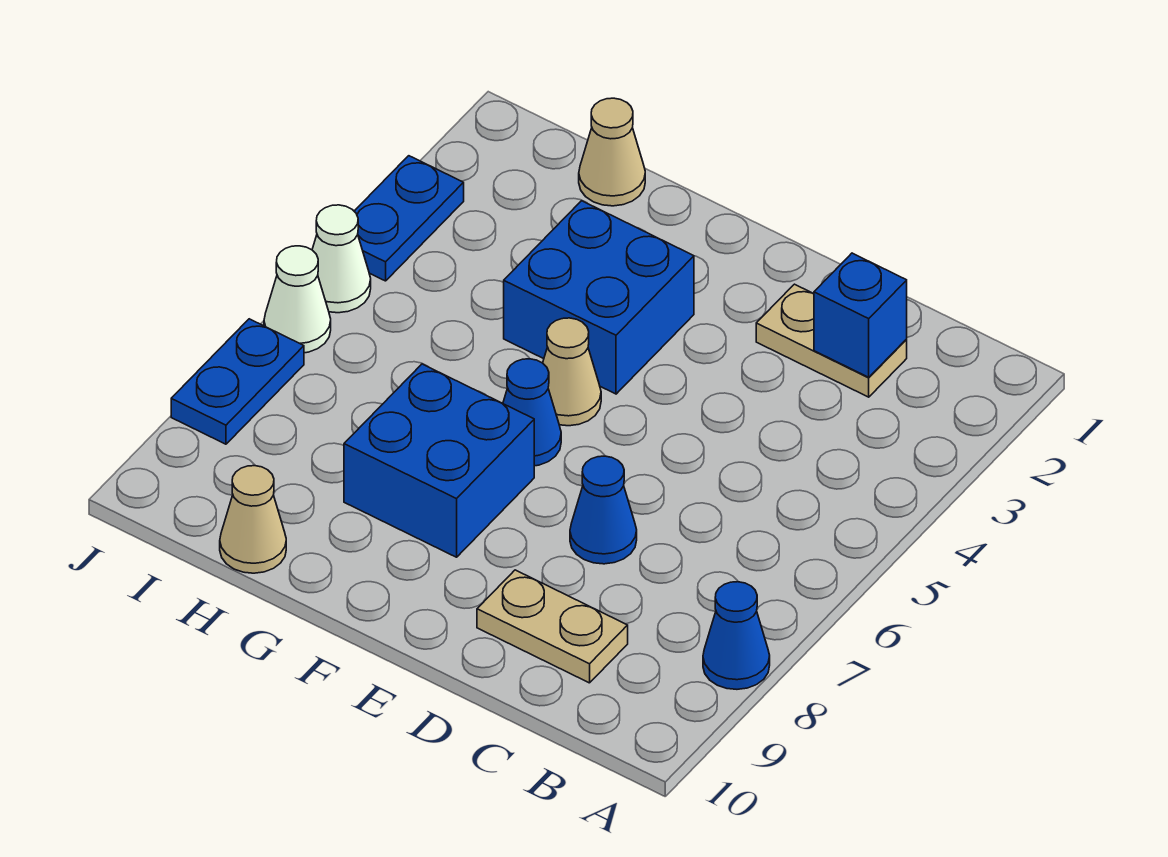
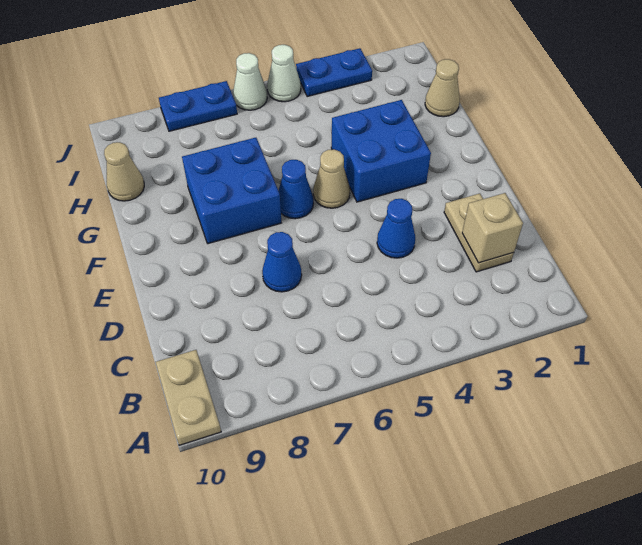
blue 1x1 cone [703,582,770,689] -> blue 1x1 cone moved to [377,199,416,258]
blue 1x1 brick [814,253,907,377] -> tan 1x1 brick [462,193,523,263]
tan 1x2 plate [477,570,628,683] -> tan 1x2 plate moved to [156,350,221,445]

